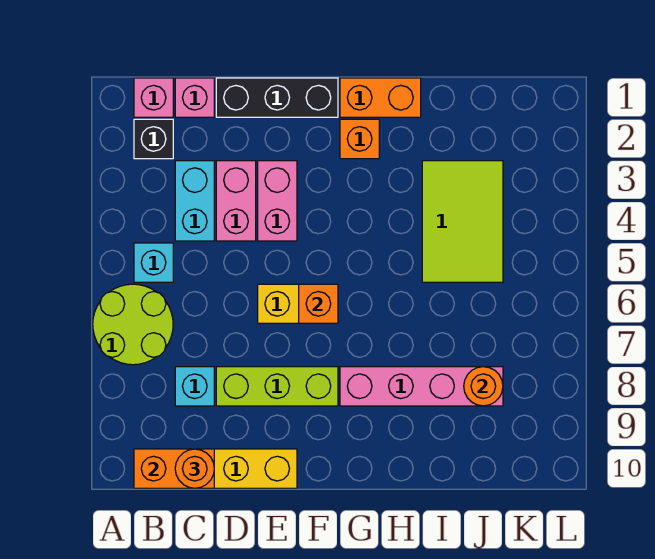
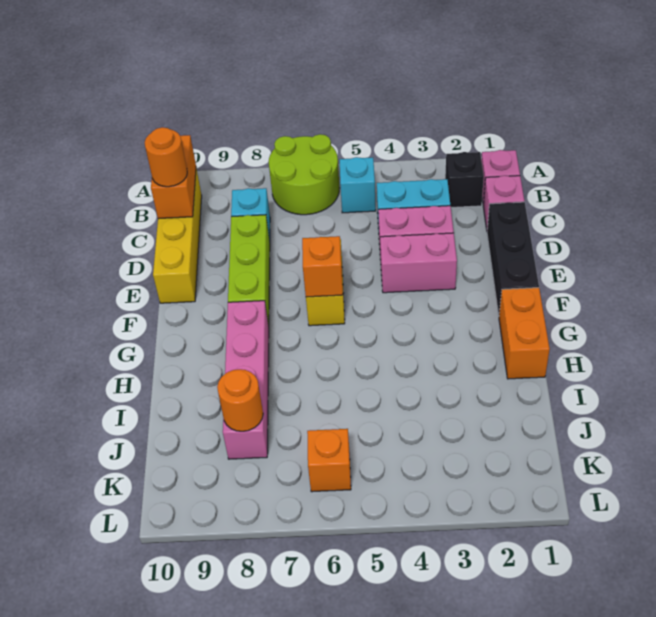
orange 1x1 brick [340,119,379,159] -> orange 1x1 brick moved to [307,429,351,492]
lime 2x3 tile [422,161,503,282] -> none

